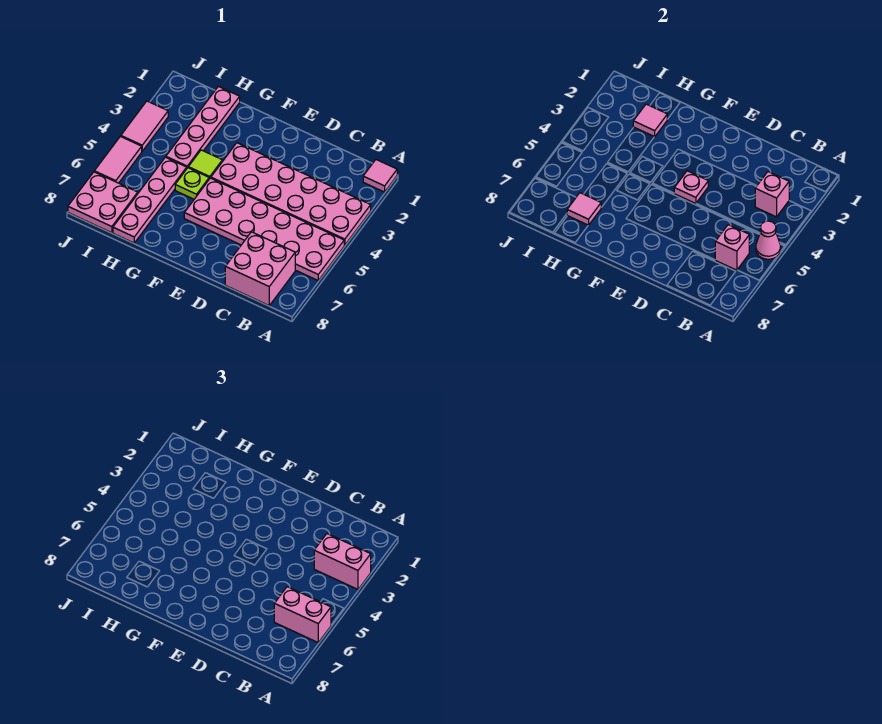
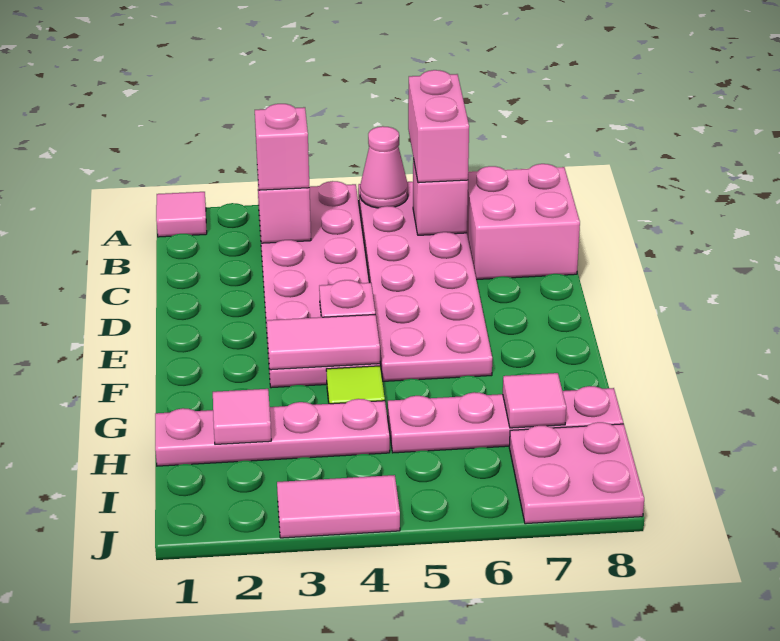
pink 1x2 brick [314,534,371,589] -> pink 1x1 brick [255,104,309,190]
lime 1x1 plate [175,168,209,199] -> none
pink 1x2 tile [94,136,142,183] -> pink 1x2 tile moved to [267,315,380,370]

